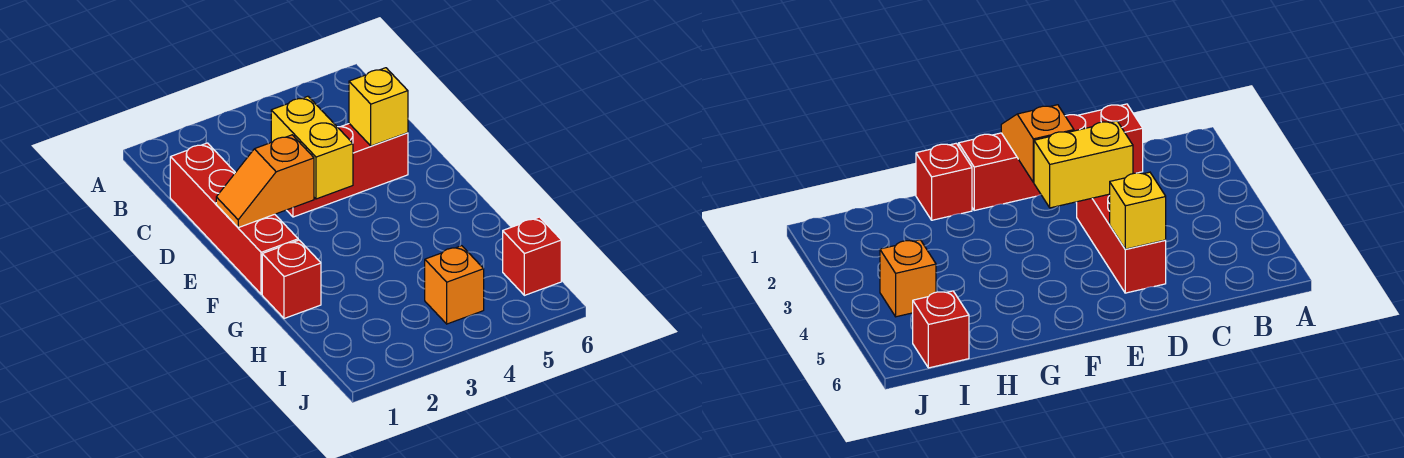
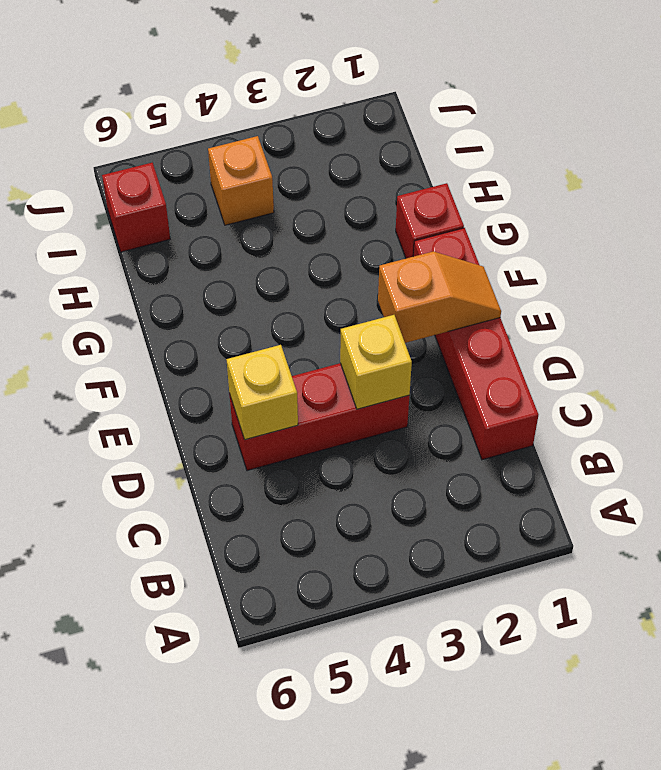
yellow 1x2 brick [271,96,353,199] -> yellow 1x1 brick [340,315,412,409]

